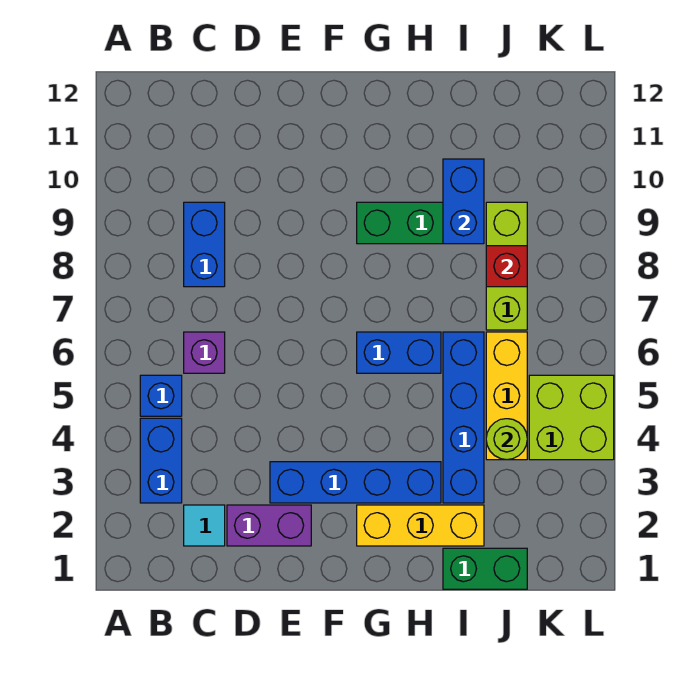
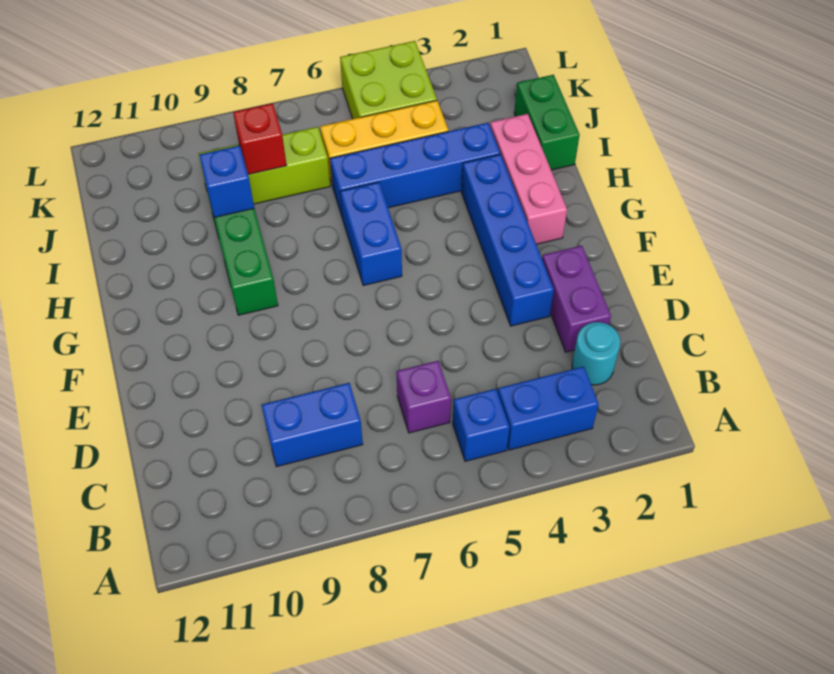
cyan 1x1 tile [184,505,225,546] -> cyan 1x1 round brick [572,322,620,385]
yellow 1x3 brick [357,505,484,546] -> pink 1x3 brick [490,114,567,244]
blue 1x2 brick [443,159,484,244] -> blue 1x1 brick [199,145,254,218]
lime 1x1 round brick [486,419,527,460] -> none

